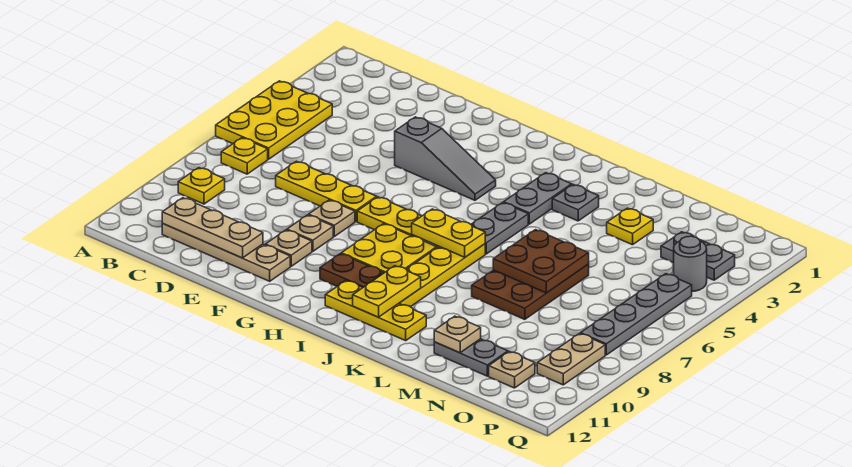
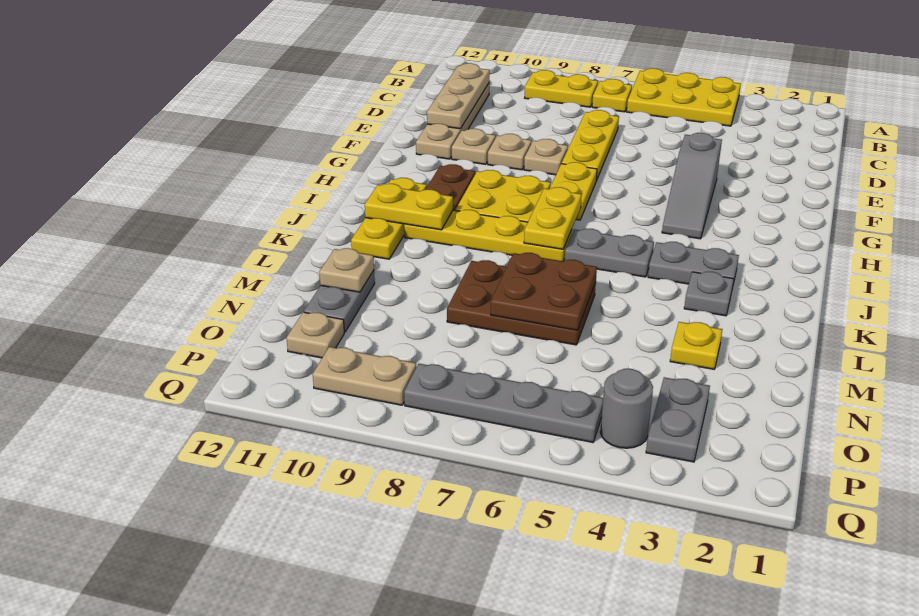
yellow 1x1 plate [178,168,225,204] -> yellow 1x2 plate [525,70,598,107]

